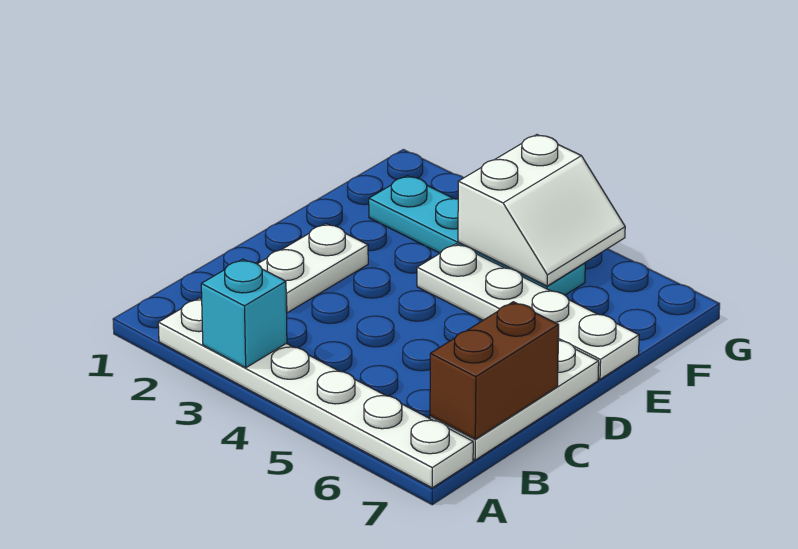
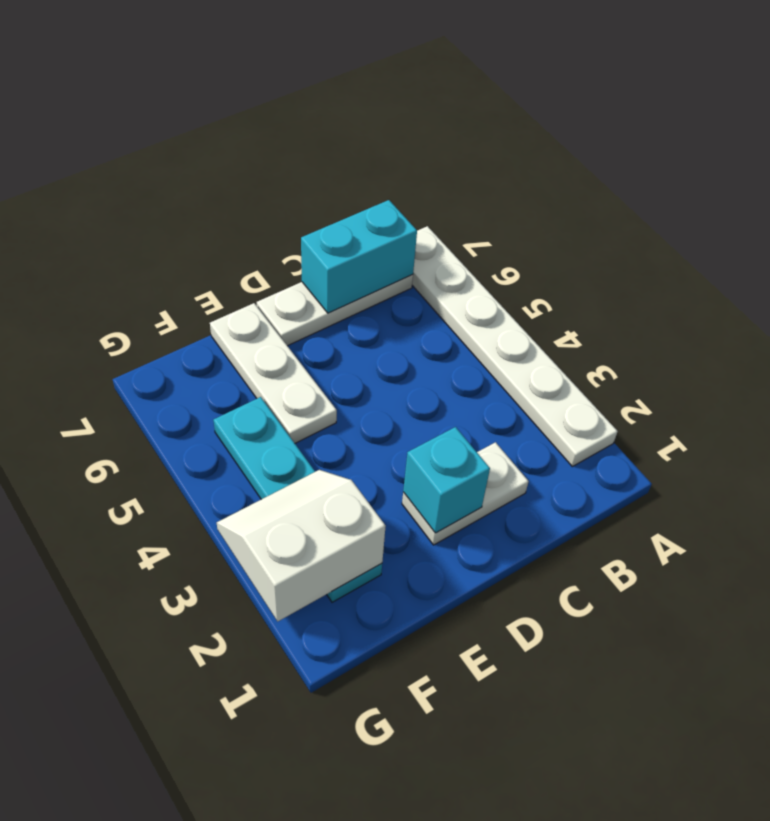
cyan 1x1 brick [201,259,287,368] -> cyan 1x1 brick moved to [403,427,490,533]
brown 1x2 brick [430,302,559,439] -> cyan 1x2 brick [301,200,417,313]
white 1x4 plate [417,244,639,379] -> white 1x3 plate [210,303,337,443]
white 2x2 slope [458,135,625,286] -> white 2x2 slope moved to [217,470,386,621]

